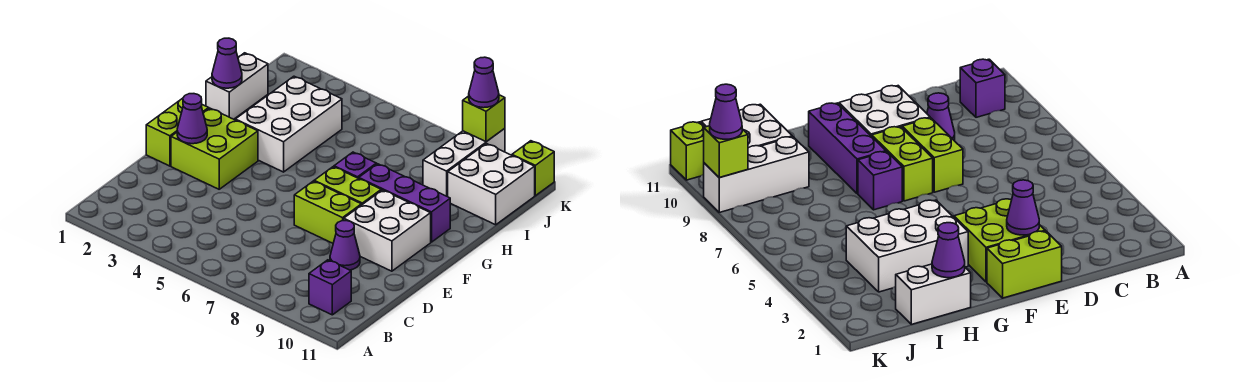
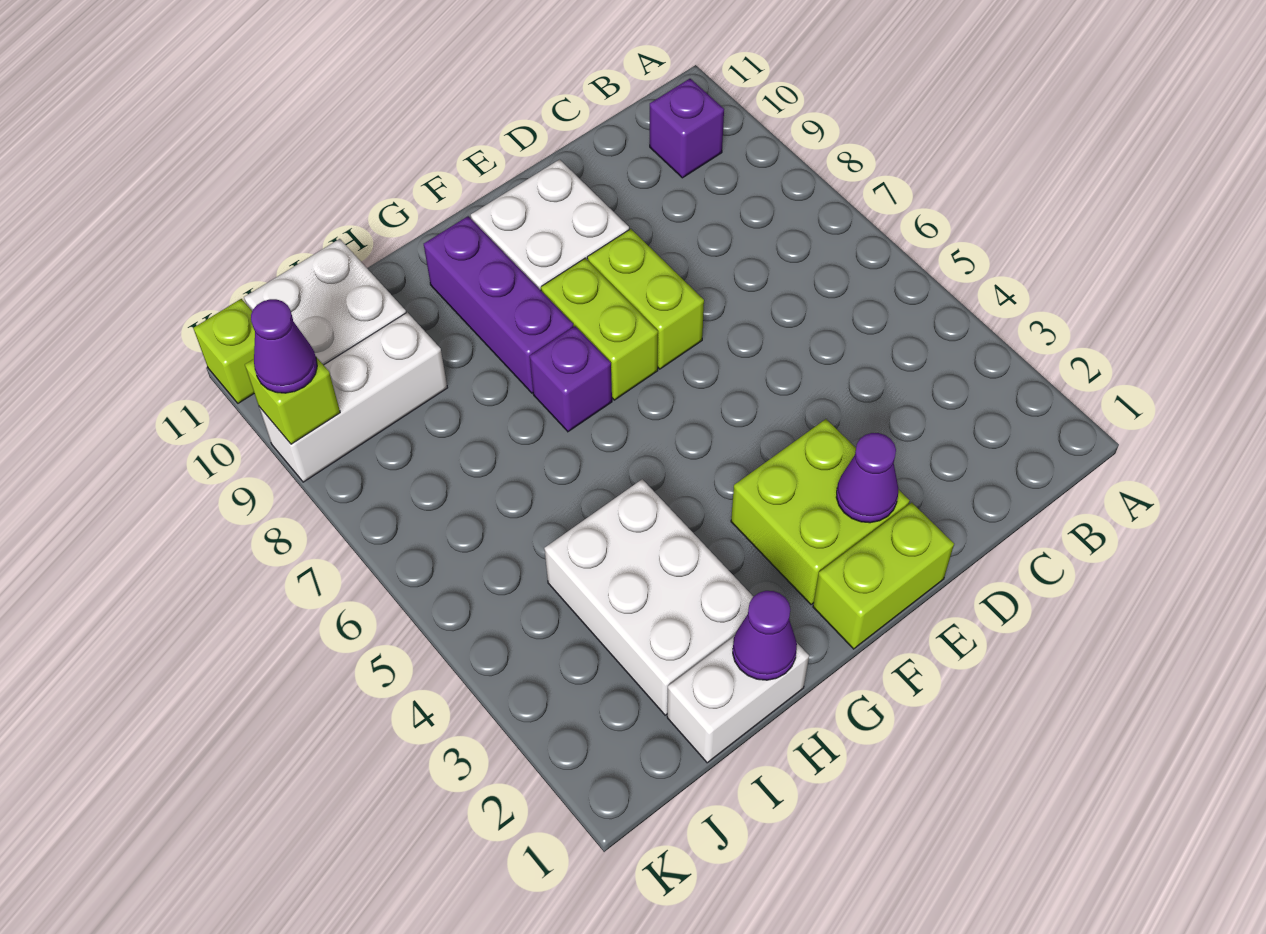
purple 1x1 cone [330,221,360,270] -> none
white 2x3 brick [235,76,342,172] -> white 2x3 brick turned to [544,479,753,715]

